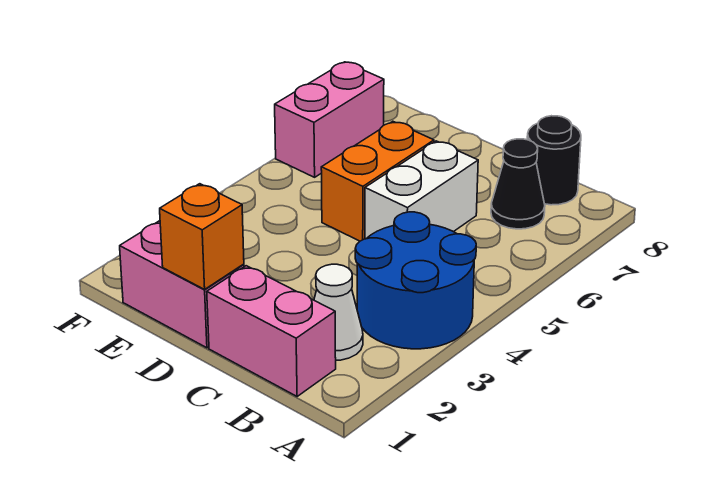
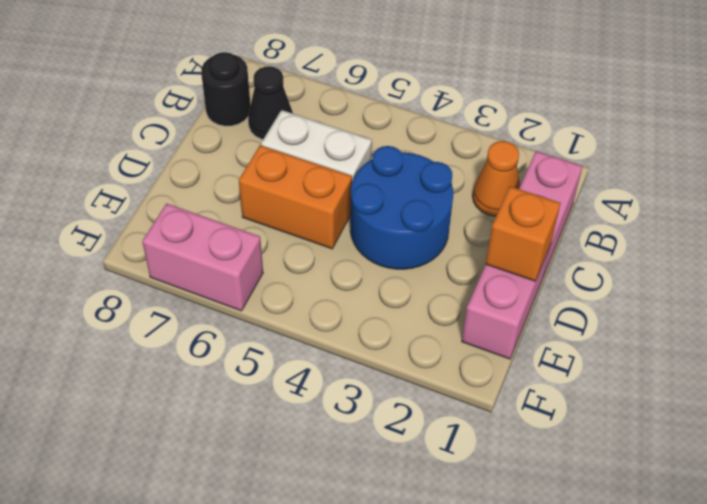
blue 2x2 round brick [355,212,476,349] -> blue 2x2 round brick moved to [350,146,453,269]
white 1x1 cone [314,264,363,360] -> orange 1x1 cone [473,141,520,216]

